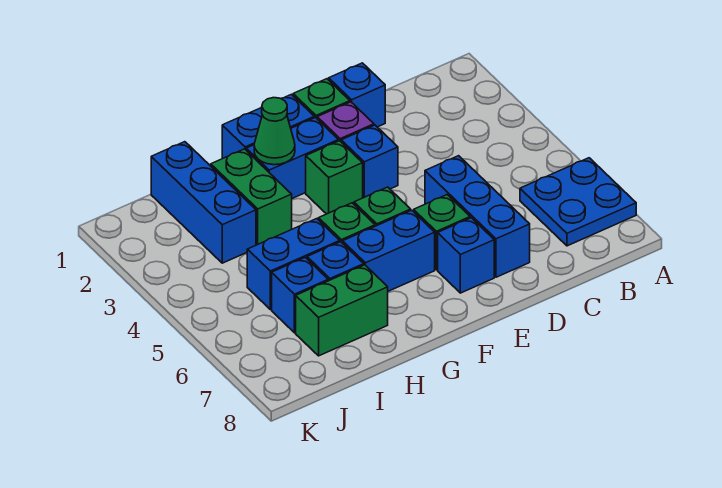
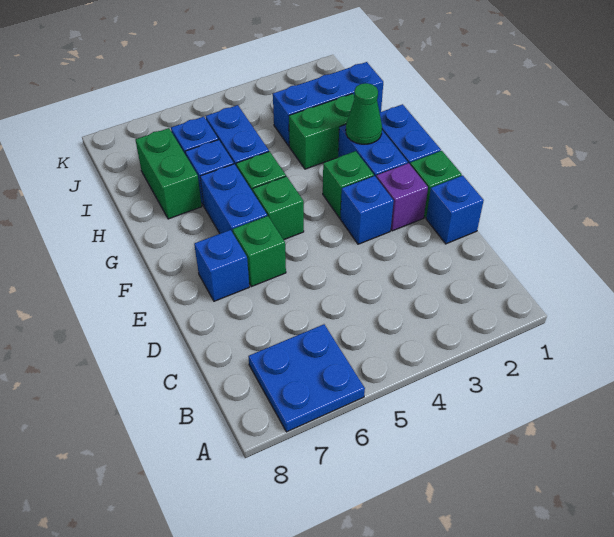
blue 1x3 brick [425,156,530,277] -> none

